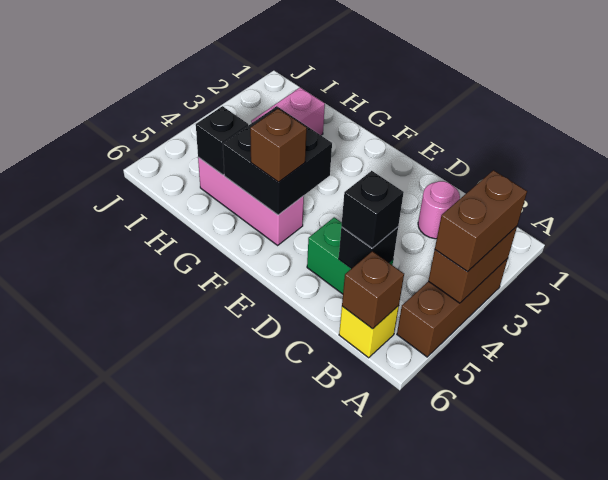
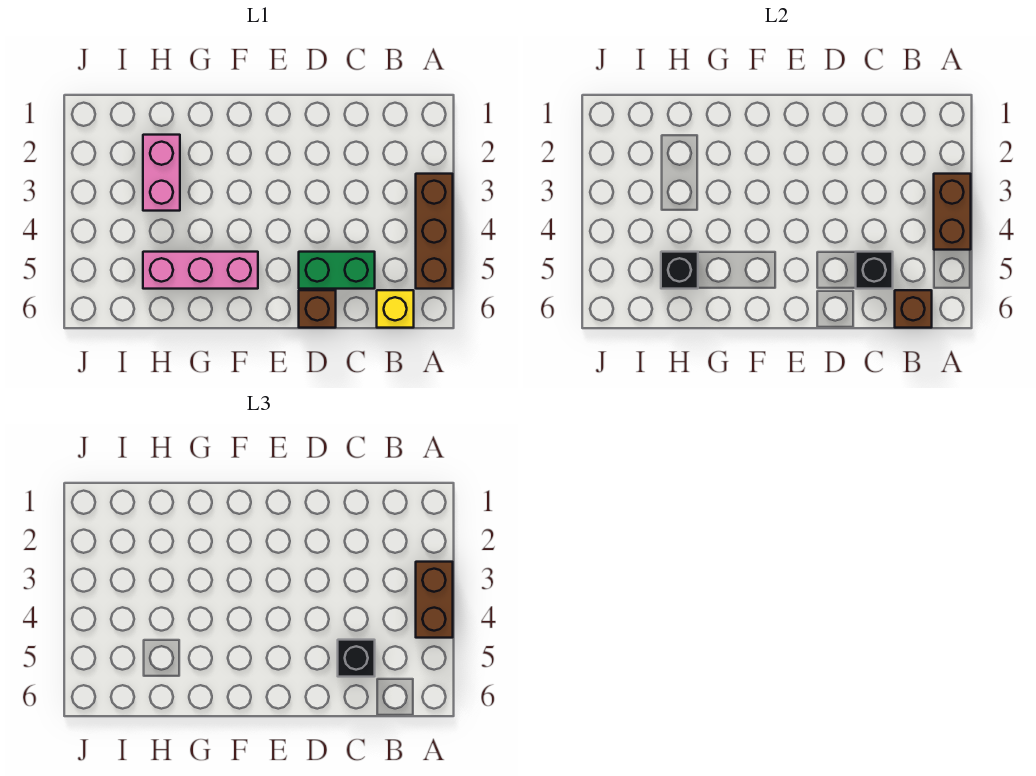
pink 1x1 round brick [418,181,460,239] -> none
black 2x2 brick [223,106,332,215] -> none
brown 1x1 brick [250,109,307,182] -> brown 1x1 brick moved to [299,290,336,328]

